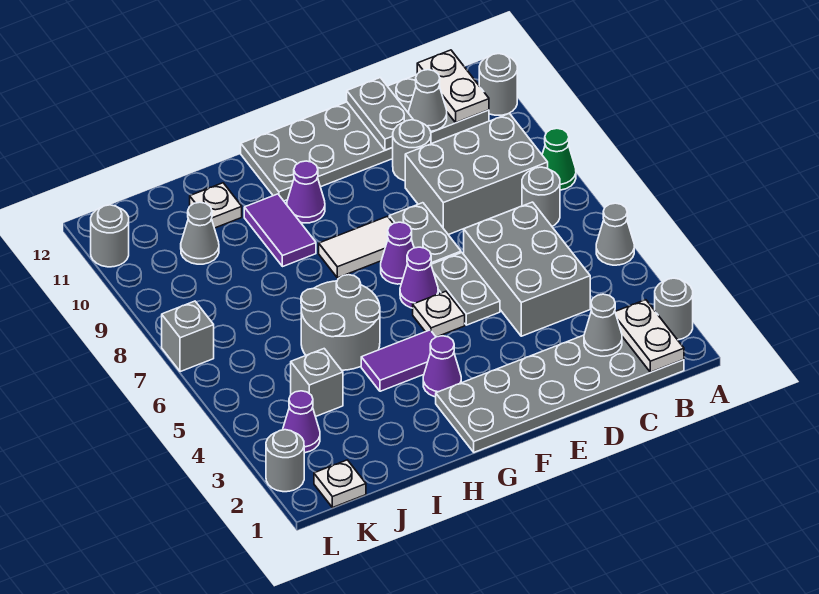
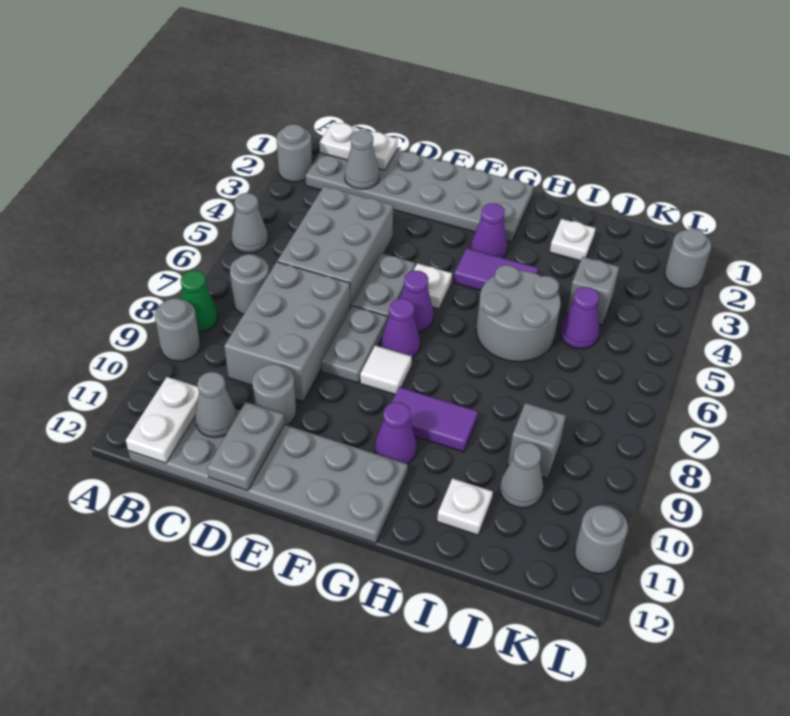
grey 1x1 round brick [479,54,517,115] -> grey 1x1 round brick moved to [155,298,200,361]
white 1x2 plate [615,300,684,372] -> white 1x2 plate turned to [319,122,397,170]
grey 2x3 brick [405,114,548,235] -> grey 2x3 brick turned to [224,262,350,401]
white 1x2 tile [319,216,393,278] -> white 1x1 tile [360,345,412,395]
purple 1x2 tile [244,194,316,267] -> purple 1x2 tile turned to [392,387,478,452]
white 1x1 plate [314,460,366,508] -> white 1x1 plate moved to [550,219,596,261]
purple 1x1 cone [283,391,320,453] -> purple 1x1 cone moved to [560,287,599,349]
grey 1x1 brick [162,301,214,372] -> grey 1x1 brick moved to [508,403,566,478]

